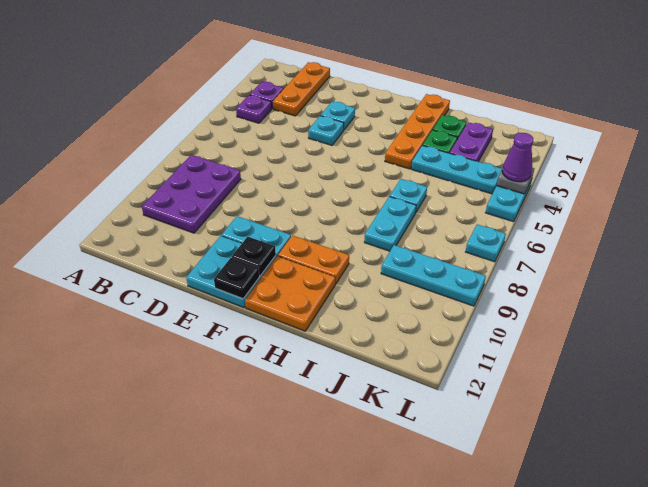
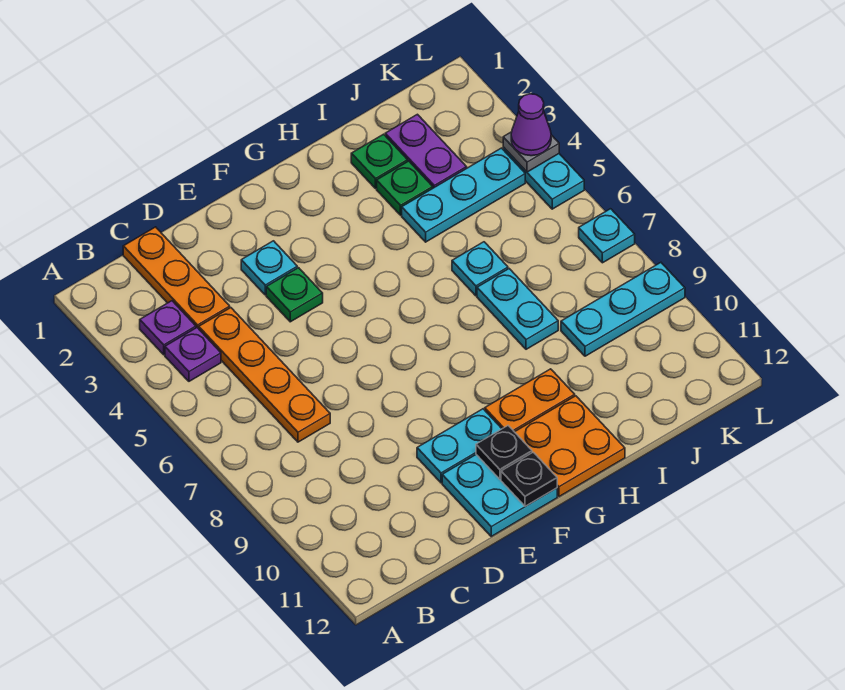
purple 2x3 plate [142,155,241,233] -> none
cyan 1x1 plate [308,116,344,145] -> green 1x1 plate [266,268,323,322]
orange 1x4 plate [385,94,450,169] -> orange 1x4 plate moved to [199,308,330,442]

